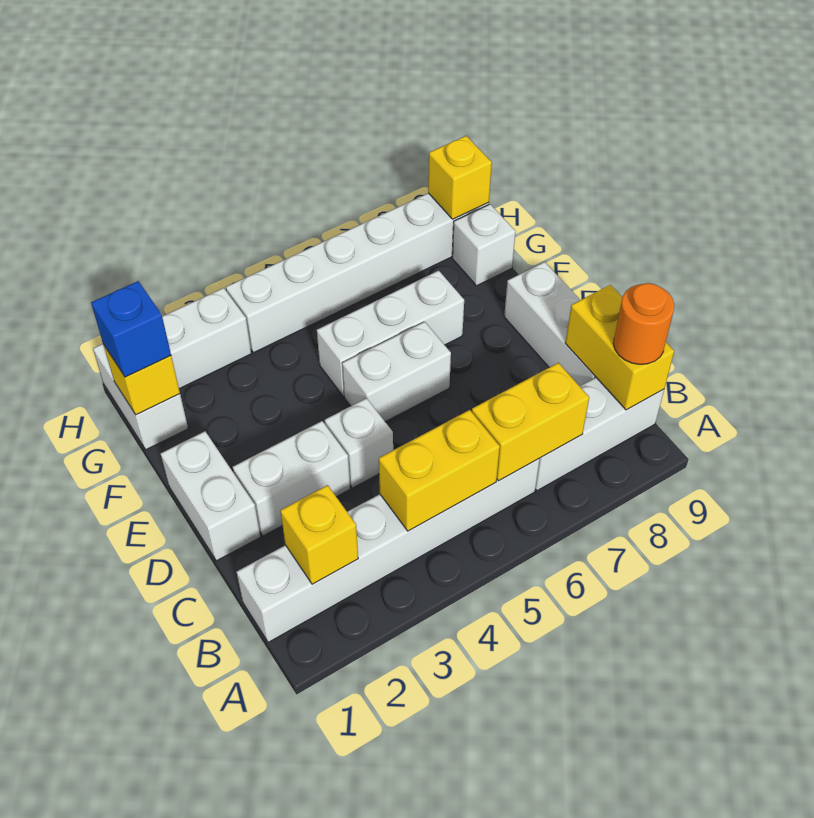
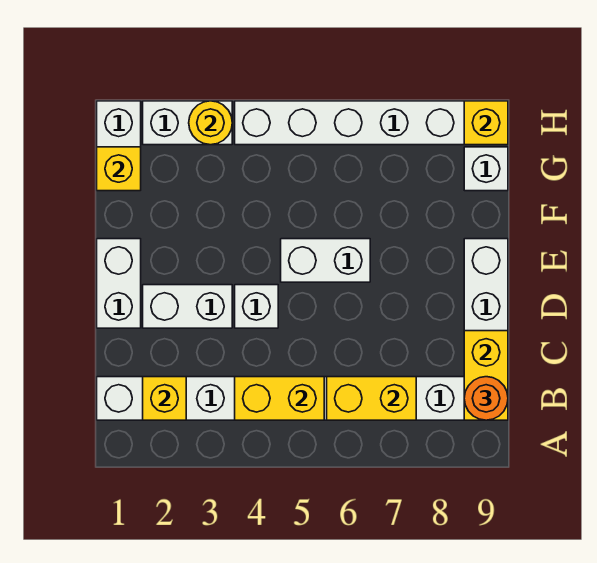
white 1x3 brick [317,271,464,396] -> none
blue 1x1 brick [91,281,171,377] -> none
none -> yellow 1x1 round brick [189,101,232,145]

